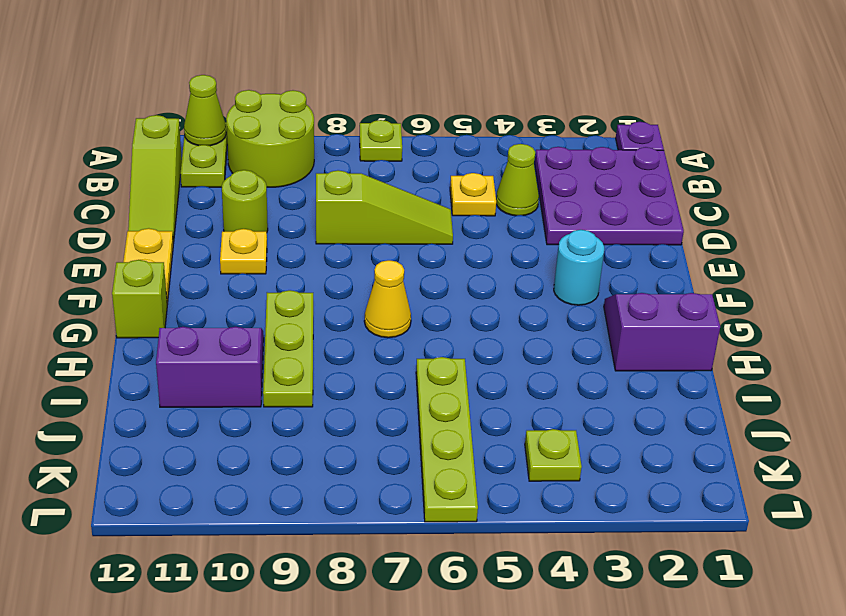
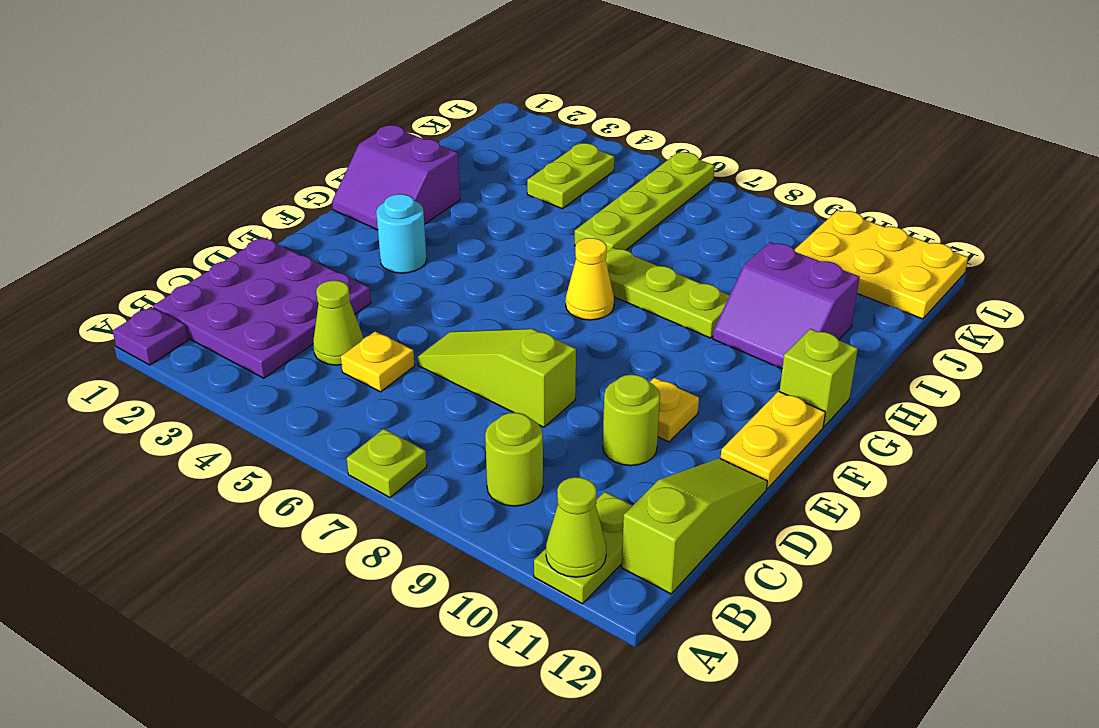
lime 2x2 round brick [226,90,314,187] -> lime 1x1 round brick [485,413,543,506]
lime 1x3 plate [263,290,313,407] -> lime 1x3 plate turned to [606,248,730,338]
lime 1x1 plate [525,429,582,481] -> lime 1x2 plate [527,143,614,209]
none -> yellow 2x3 plate [795,210,968,319]

